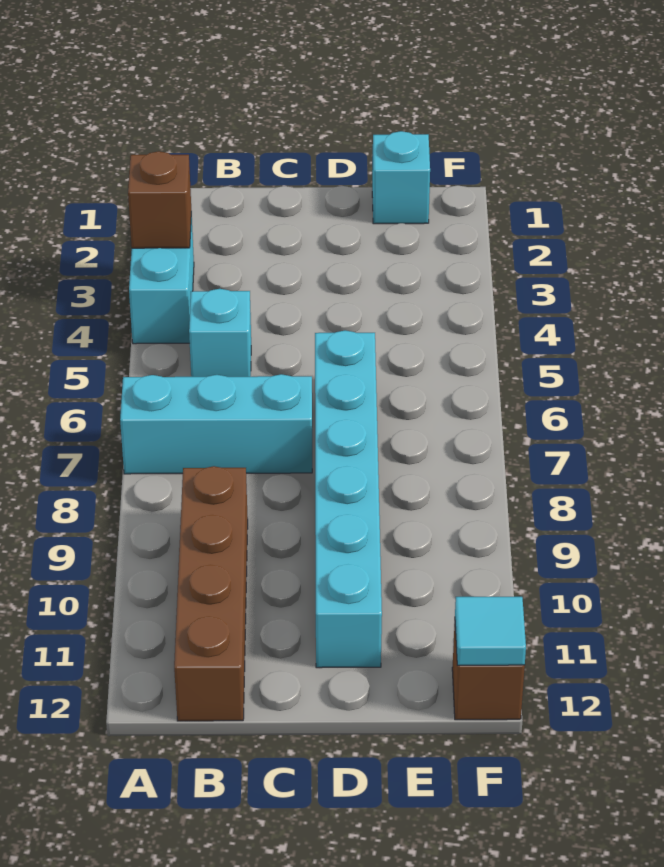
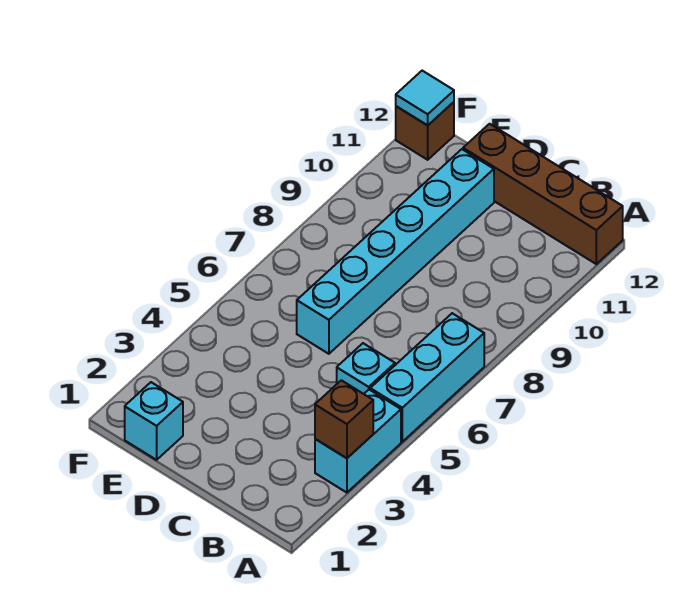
cyan 1x3 brick [120,374,312,474] -> cyan 1x3 brick turned to [370,313,484,442]
brown 1x4 brick [174,466,248,721] -> brown 1x4 brick turned to [463,124,623,264]

